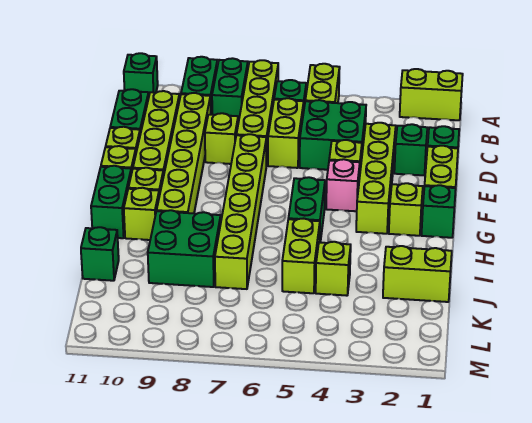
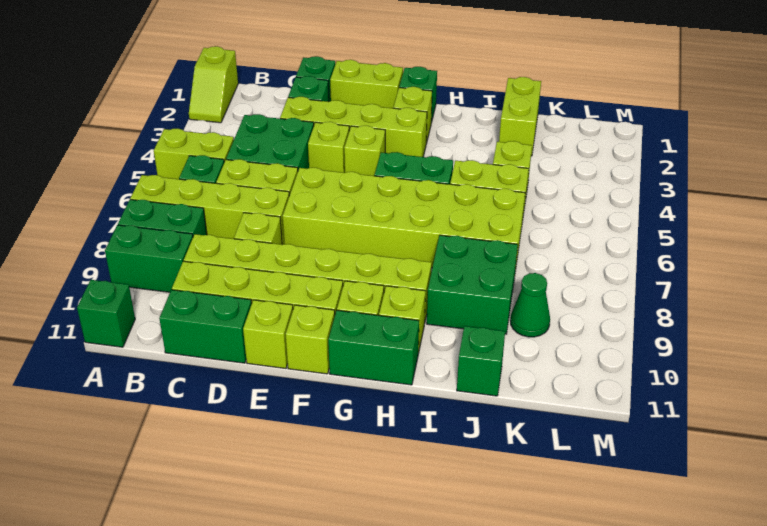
lime 1x2 brick [400,69,463,120] -> lime 1x2 slope [189,46,238,123]
lime 1x6 brick [215,134,266,289] -> lime 2x6 brick [283,168,525,271]
pink 1x1 brick [326,159,360,211] -> lime 1x1 brick [344,126,385,176]
none -> green 1x1 cone [511,273,550,337]

